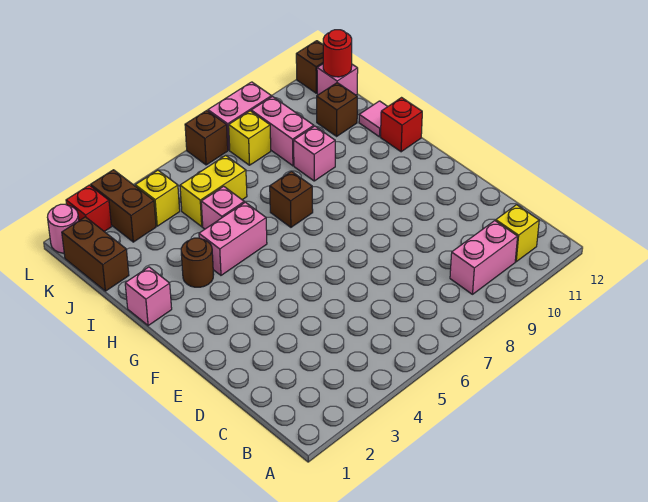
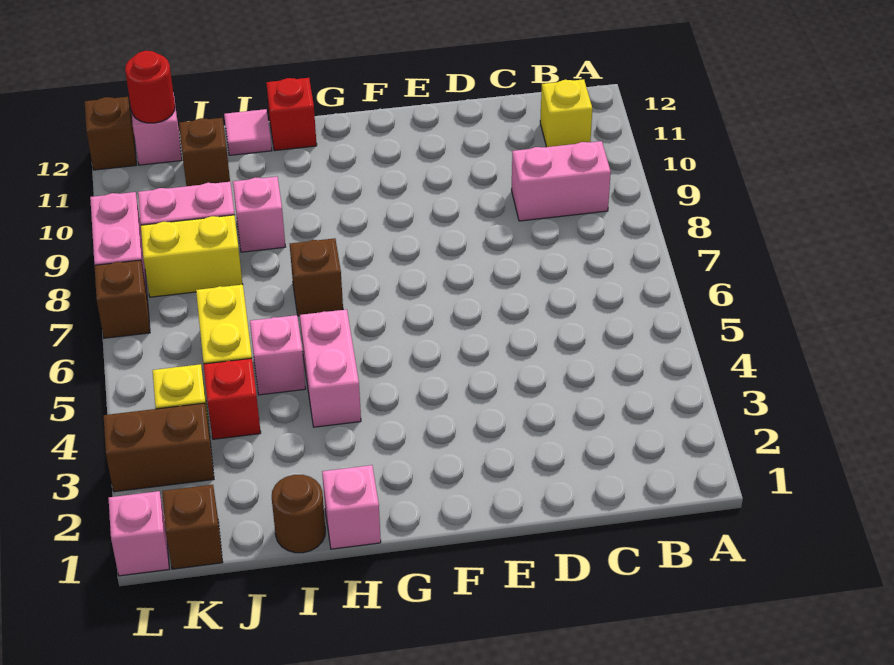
pink 1x2 brick [450,221,518,294] -> pink 1x2 brick turned to [512,141,611,221]
brown 1x1 round brick [181,238,214,287] -> brown 1x1 round brick moved to [272,475,325,553]
brown 1x2 brick [62,217,129,291] -> brown 1x1 brick [162,485,223,569]
yellow 1x1 brick [229,111,271,165] -> yellow 1x2 brick [141,215,243,297]
pink 1x1 round brick [47,204,79,253] -> pink 1x1 brick [109,491,169,576]
red 1x1 brick [66,185,112,232] -> red 1x1 brick moved to [204,358,261,439]

